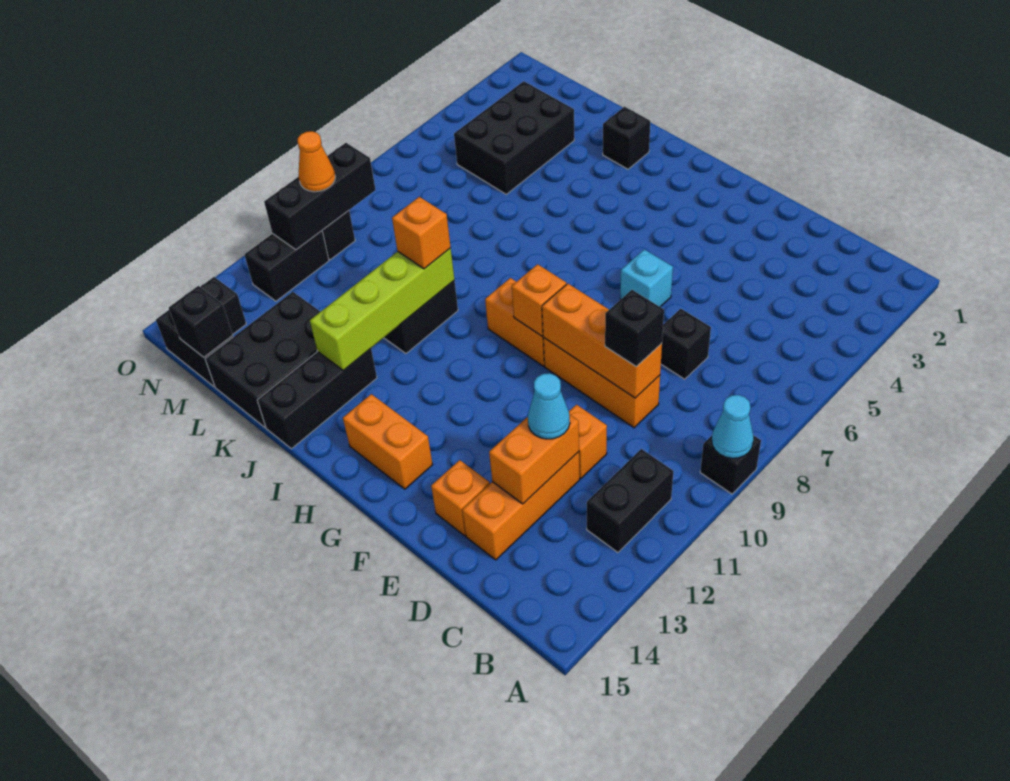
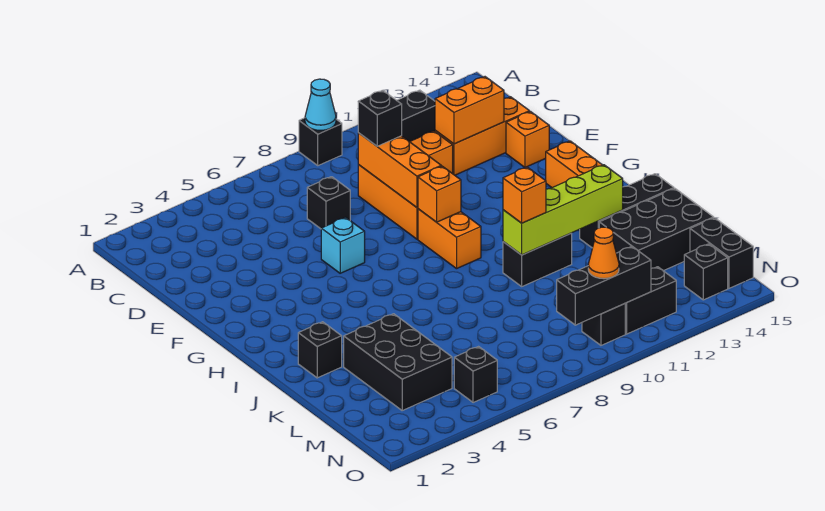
cyan 1x1 cone [528,373,570,439] -> none
black 2x3 brick [454,81,574,194] -> black 2x3 brick turned to [344,314,452,410]
black 1x1 brick [169,286,233,357] -> black 1x1 brick moved to [454,347,497,403]

